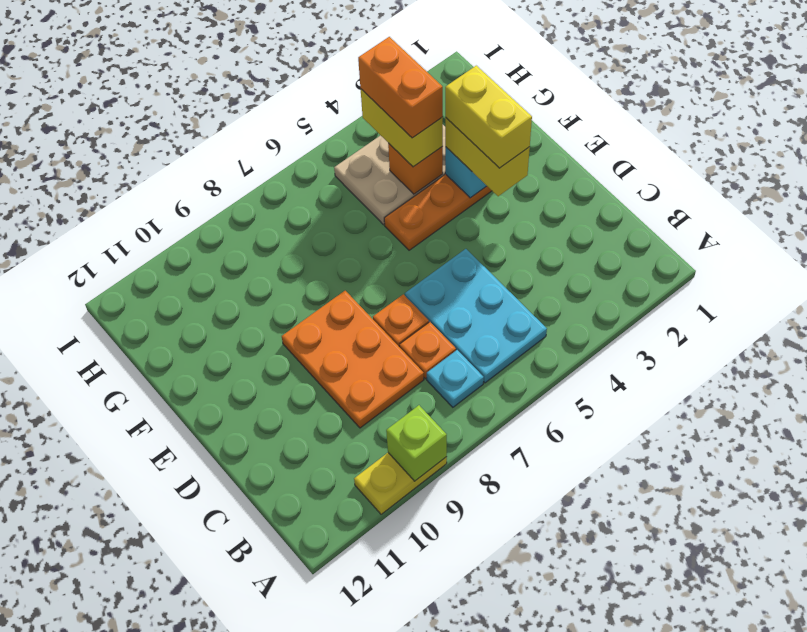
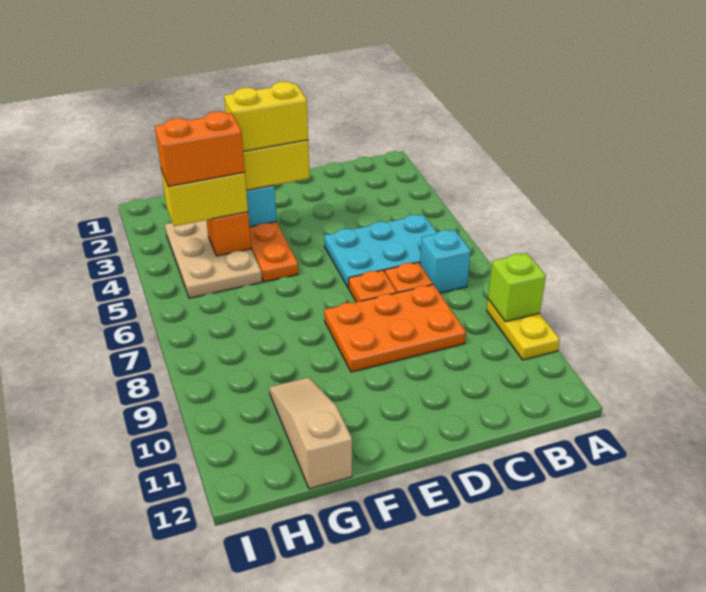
cyan 1x1 plate [427,350,484,407] -> cyan 1x1 brick [420,230,471,293]
none -> tan 1x3 slope [269,377,352,489]

